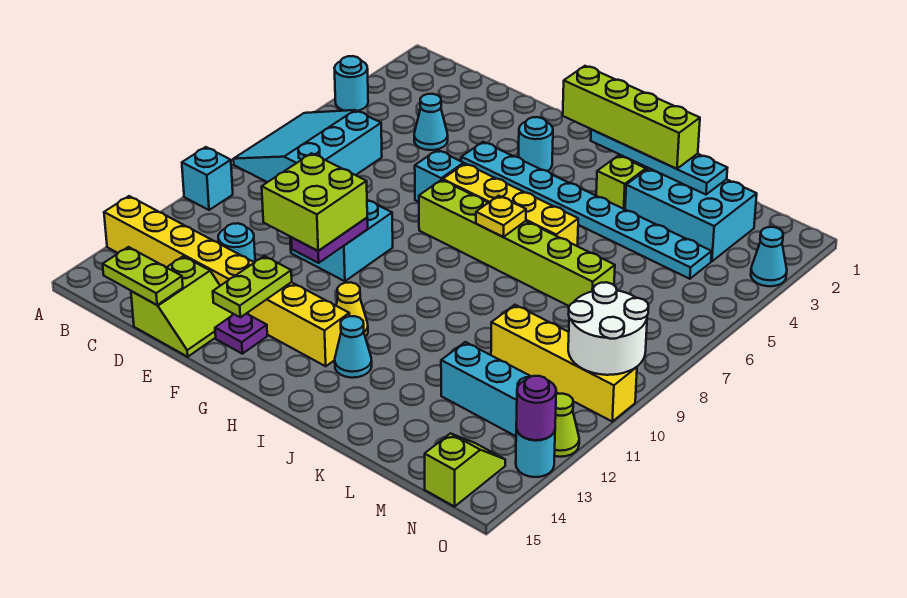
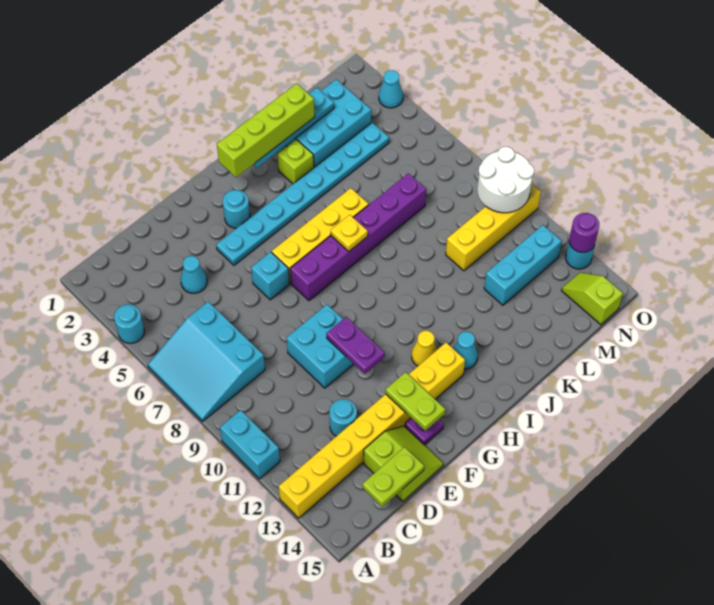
cyan 1x1 brick [182,147,233,210] -> cyan 1x2 brick [220,410,280,479]
lime 2x2 brick [262,153,367,251] -> none
lime 1x6 brick [419,180,615,306] -> purple 1x6 brick [290,173,426,301]
lime 1x1 cone [554,394,579,457] -> none

